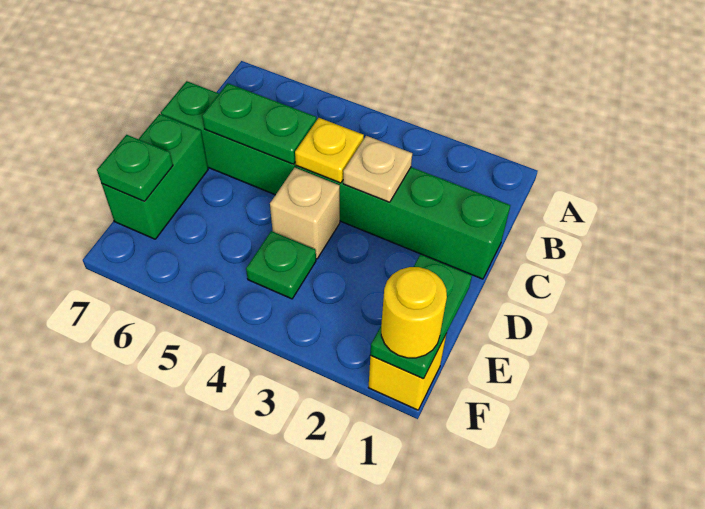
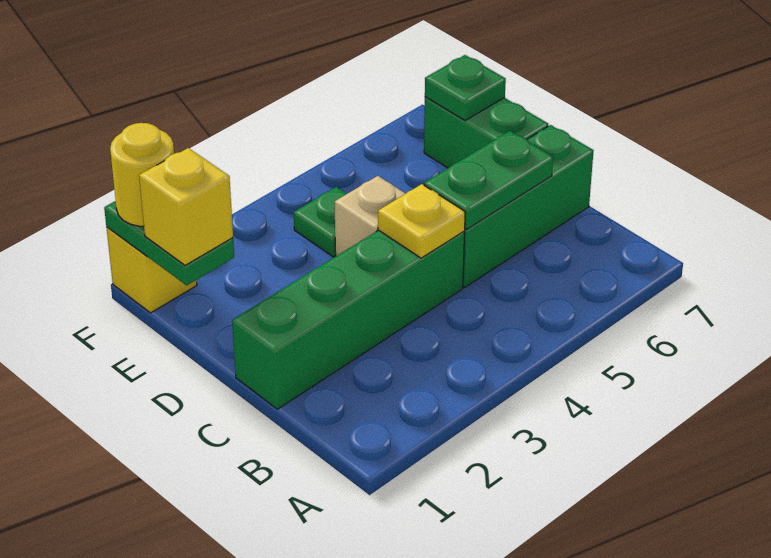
tan 1x1 plate [343,136,412,202] -> none
none -> yellow 1x1 brick [139,148,233,265]

